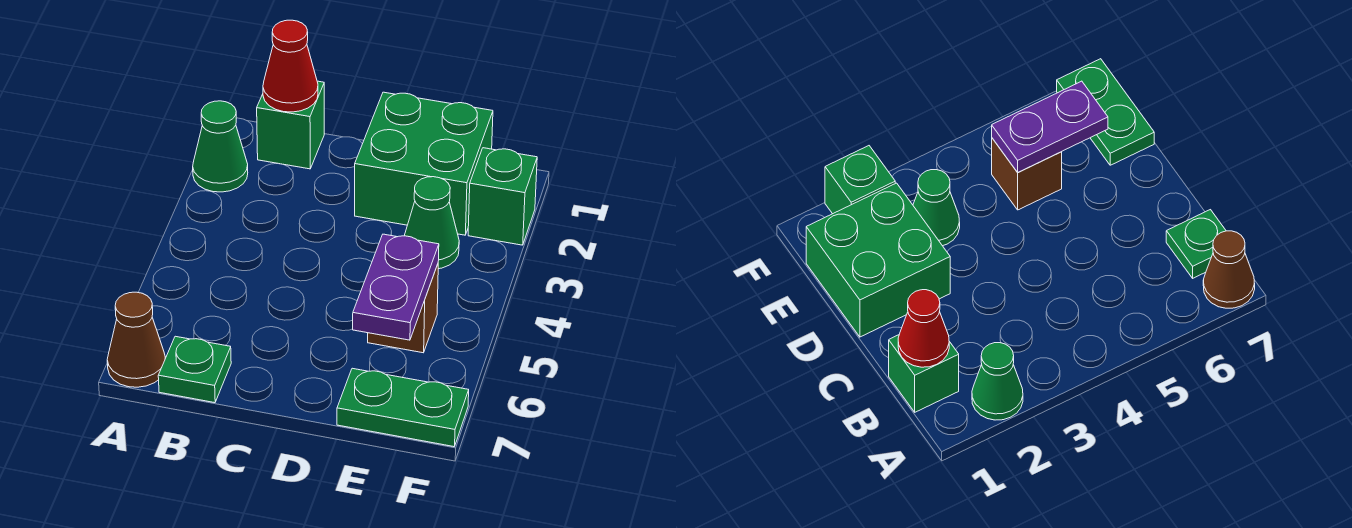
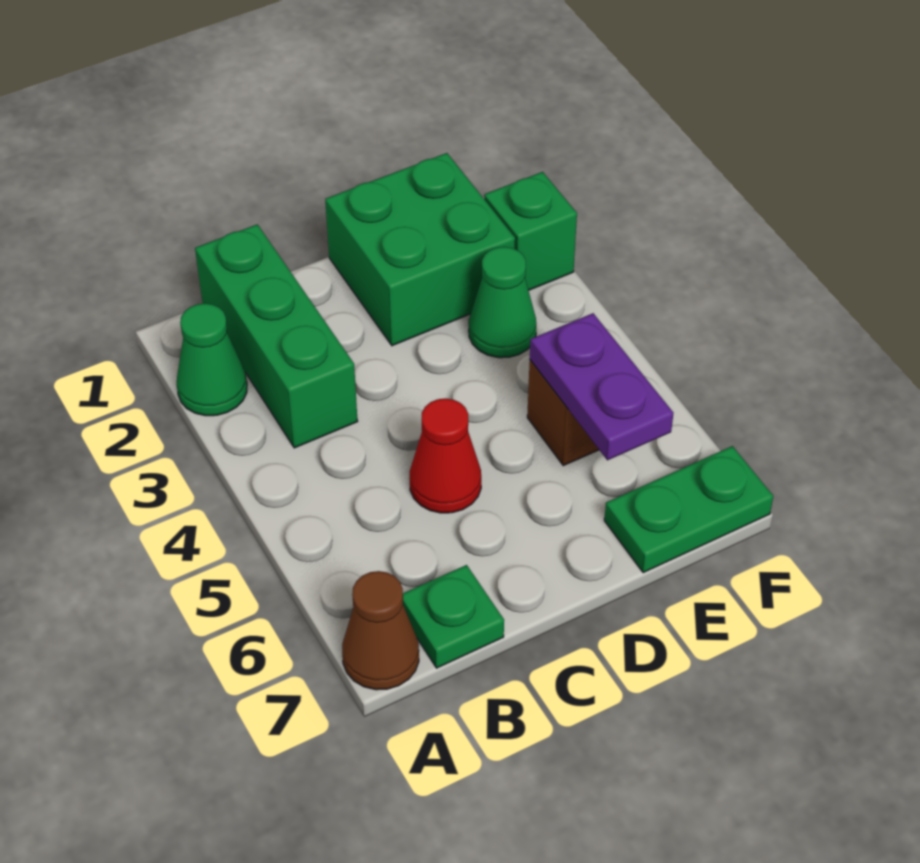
green 1x1 brick [257,81,324,169] -> green 1x3 brick [195,224,358,448]
red 1x1 cone [263,20,318,112] -> red 1x1 cone moved to [410,398,481,513]

